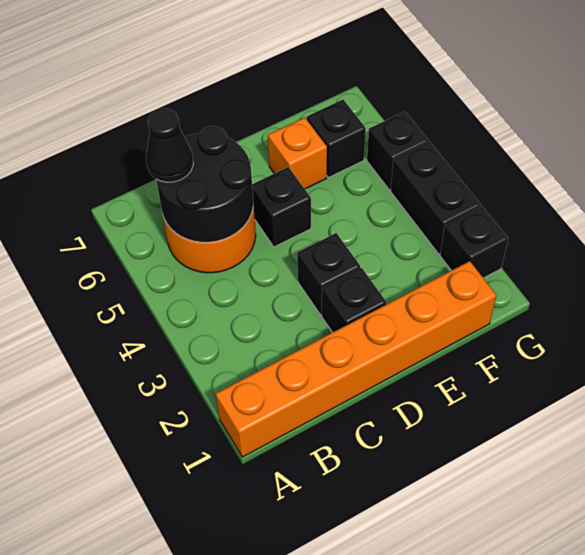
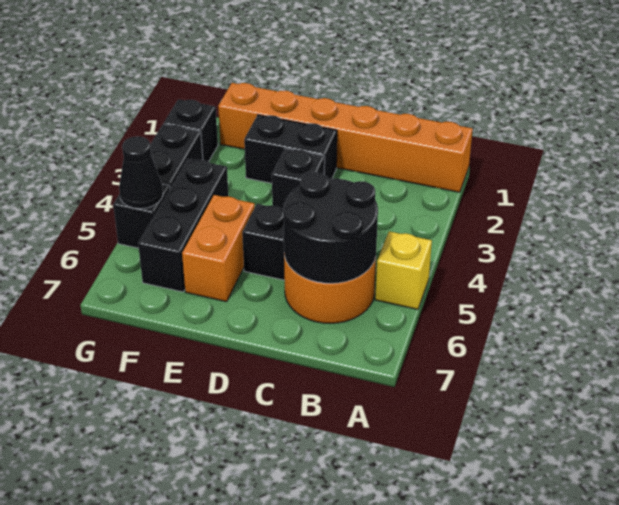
none -> yellow 1x1 brick [375,231,432,309]
black 1x1 cone [146,108,193,182] -> black 1x1 cone moved to [119,136,163,209]
black 1x1 brick [322,268,386,332] -> black 1x2 brick [244,115,337,183]
orange 1x1 brick [268,117,327,189] -> orange 1x2 brick [182,195,255,302]
black 1x1 brick [307,100,366,178] -> black 1x3 brick [138,159,229,292]

